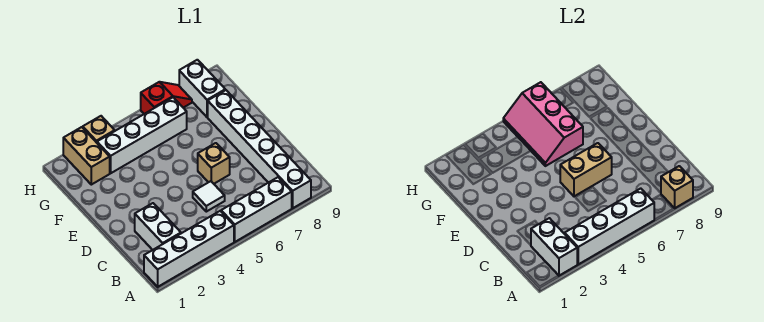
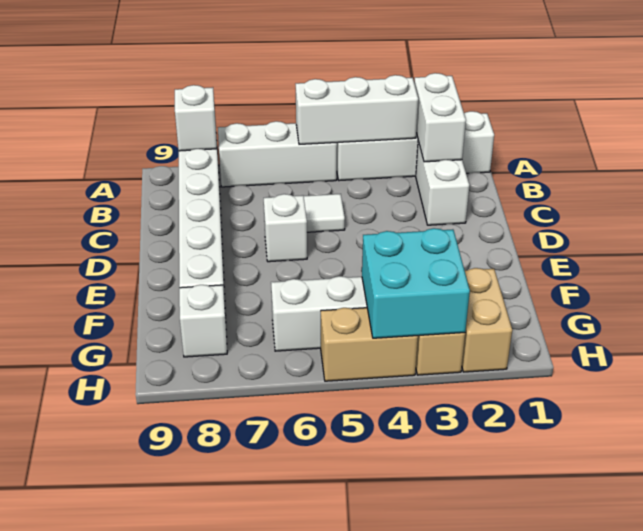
white 1x4 brick [565,188,654,264] -> white 1x3 brick [296,75,418,144]
tan 1x1 brick [661,166,693,208] -> white 1x1 brick [175,85,217,151]
tan 1x2 brick [560,143,612,196] -> tan 1x2 brick moved to [321,308,418,381]
tan 1x1 brick [198,143,230,184] -> white 1x1 brick [264,194,307,262]
pink 2x3 slope [503,82,583,166] -> none
none -> cyan 2x2 brick [362,228,470,338]
white 1x2 brick [179,60,225,117] -> white 1x1 brick [179,285,227,357]
red 1x2 slope [141,82,192,114] -> none

